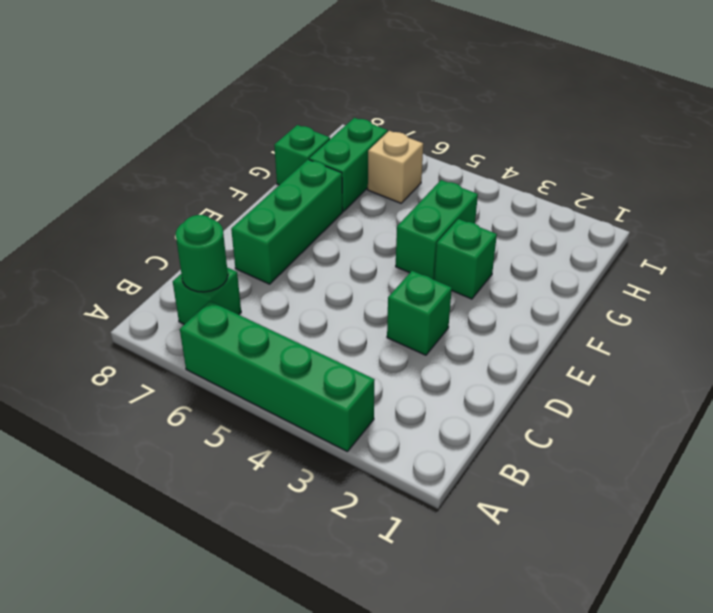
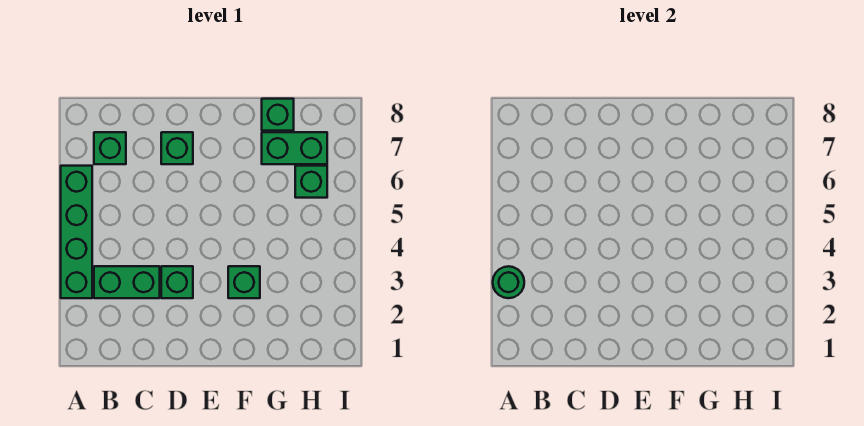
green 1x1 round brick [175,215,228,292] -> green 1x1 round brick moved to [493,266,524,298]
green 1x3 brick [231,160,343,284] -> green 1x1 brick [161,132,193,164]
green 1x2 brick [396,180,478,280] -> green 1x2 brick moved to [94,266,160,298]
tan 1x1 brick [368,131,423,203] -> green 1x1 brick [295,166,327,198]

